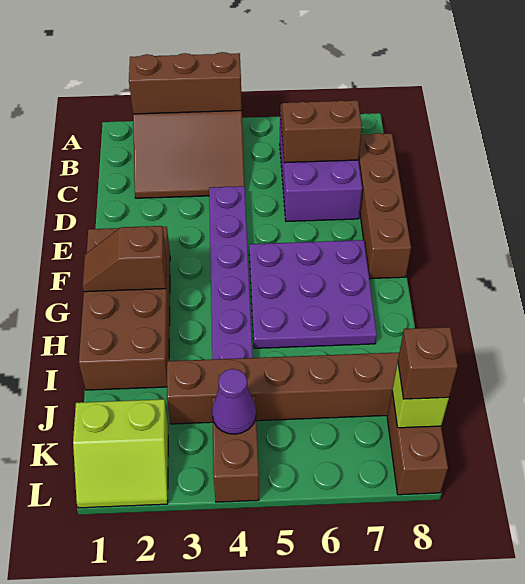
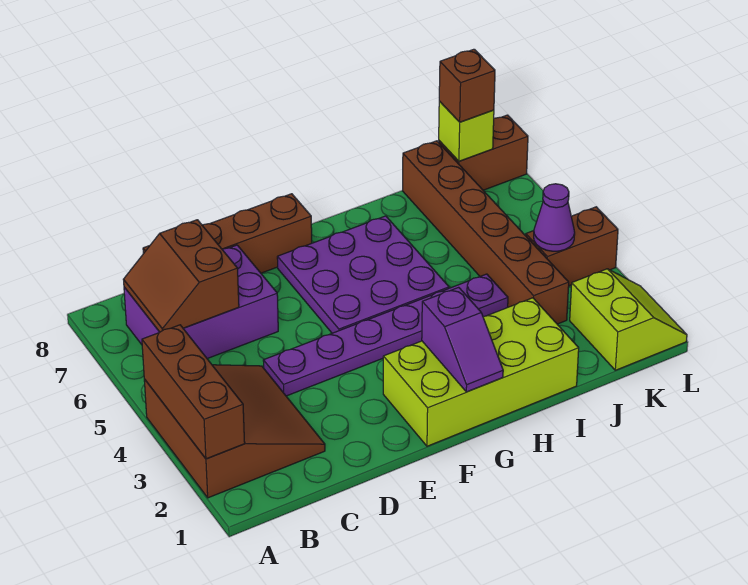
brown 2x4 brick [79,227,170,390] -> lime 2x4 brick [383,298,579,446]
brown 1x2 slope [82,226,166,292] -> purple 1x2 slope [422,287,503,392]

